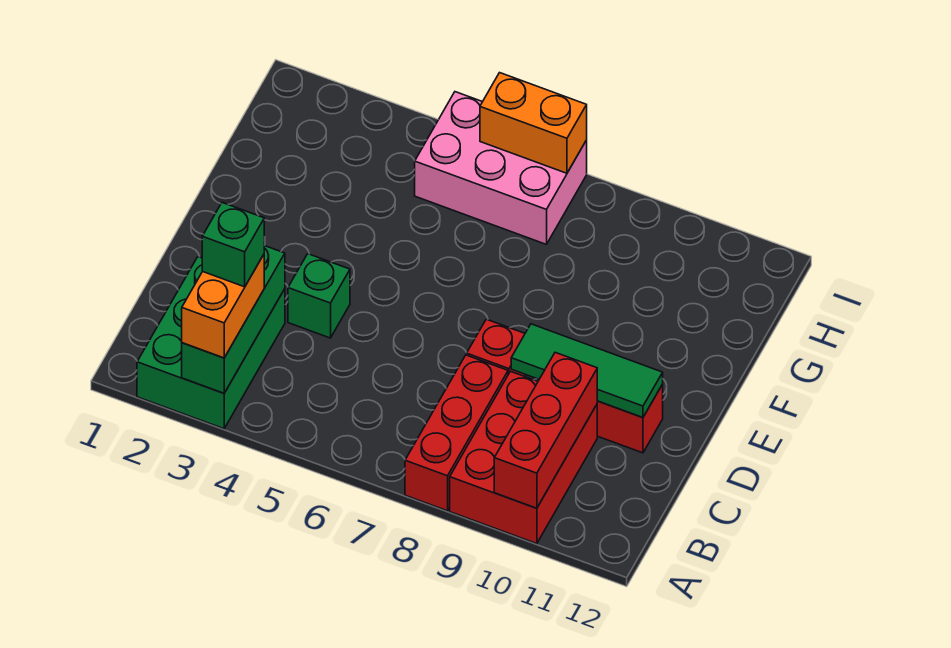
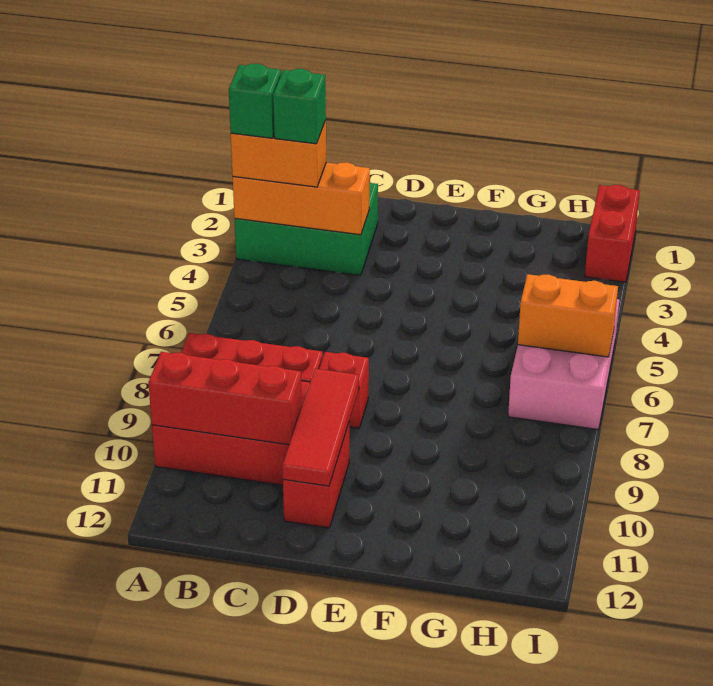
green 1x3 brick [182,246,285,393] -> orange 1x3 brick [233,162,370,235]
green 1x1 brick [288,254,350,338] -> green 1x1 brick moved to [229,64,281,138]
green 1x3 tile [511,324,663,418] -> red 1x3 tile [282,369,359,486]
none -> red 1x2 brick [585,185,640,282]
orange 1x2 brick [480,73,587,173] -> orange 1x2 brick turned to [518,274,618,357]

